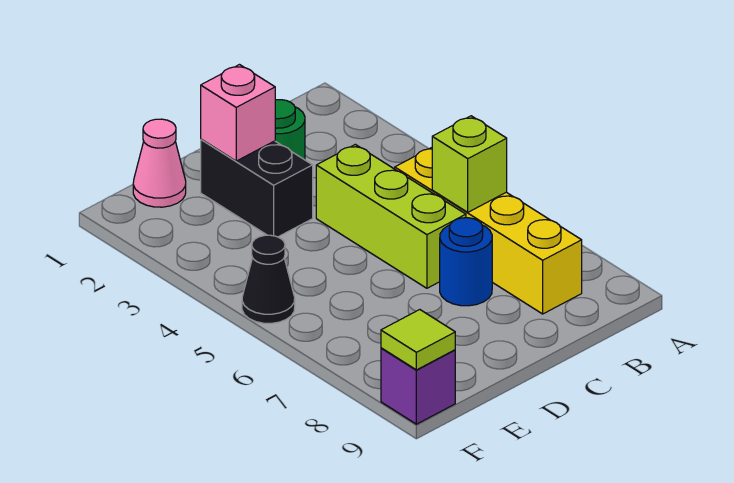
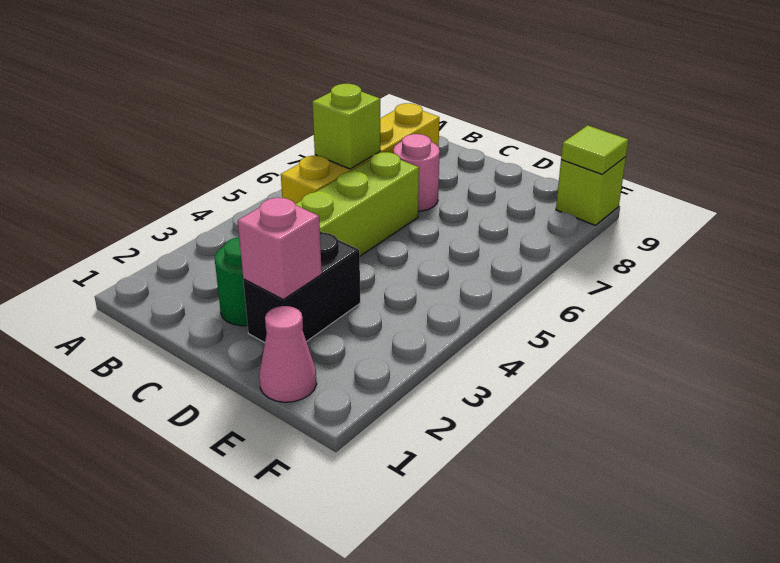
blue 1x1 round brick [440,218,492,306] -> pink 1x1 round brick [393,134,440,211]
black 1x1 cone [242,235,295,323] -> none
purple 1x1 brick [381,348,455,424] -> lime 1x1 brick [556,157,626,225]

